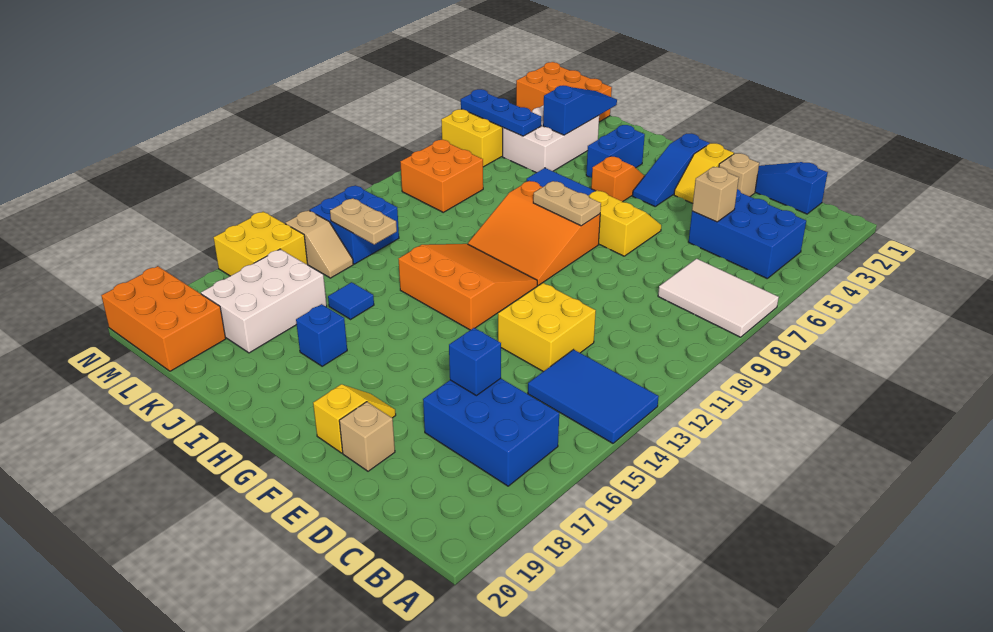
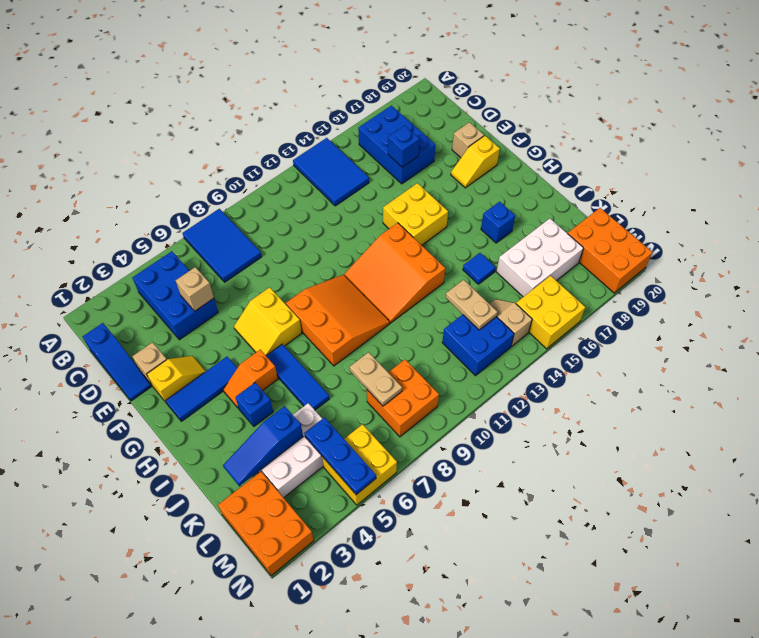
white 2x3 tile [658,259,779,337] -> blue 2x3 tile [183,209,262,282]
yellow 2x2 brick [498,283,596,372] -> yellow 2x2 brick moved to [383,183,448,245]
blue 1x3 slope [633,134,709,206] -> blue 1x3 tile [166,357,237,421]
tan 1x2 plate [533,181,601,226] -> tan 1x2 plate moved to [350,352,402,406]
blue 1x2 brick [586,125,645,178] -> blue 1x1 brick [235,383,273,426]

